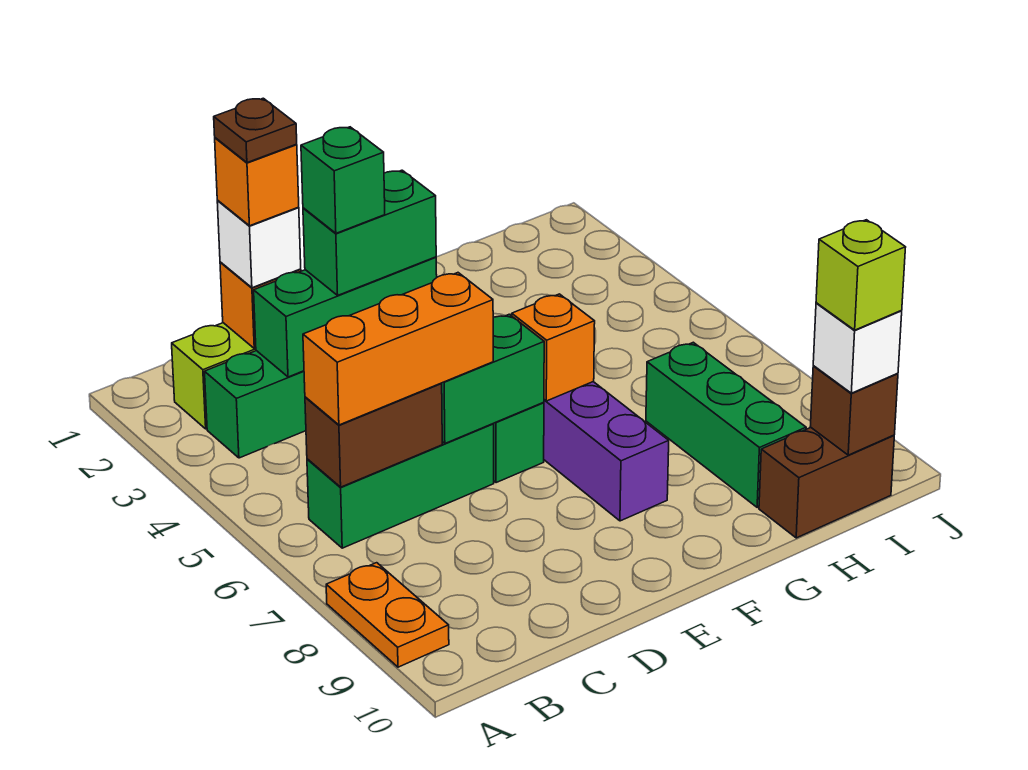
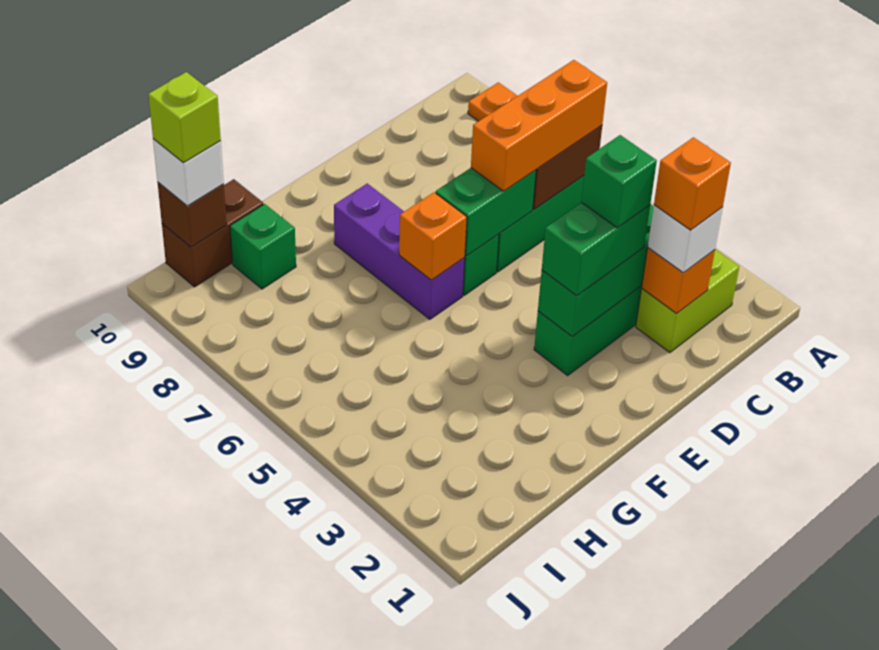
brown 1x1 plate [214,98,297,163] -> none
green 1x3 brick [646,342,806,507] -> green 1x1 brick [230,204,296,289]

